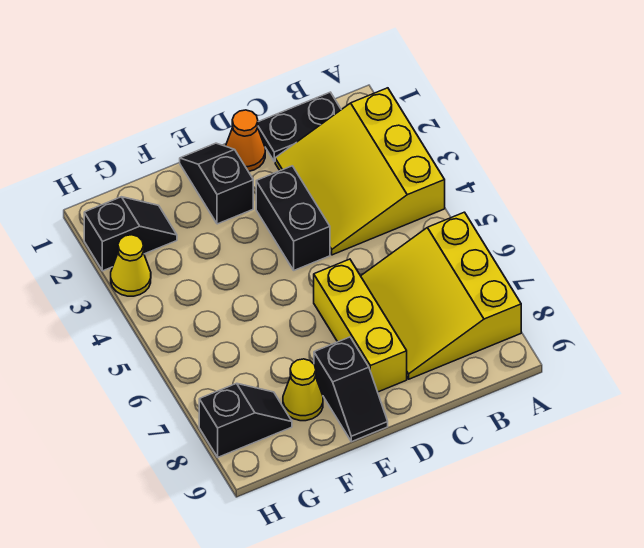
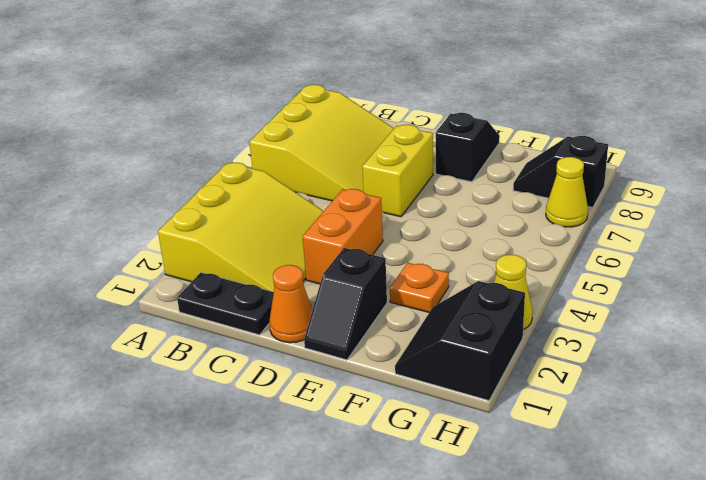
black 1x2 brick [256,166,330,270] -> orange 1x2 brick [303,189,383,284]
yellow 1x3 brick [314,259,407,392] -> yellow 1x2 brick [362,125,433,217]
none -> orange 1x1 plate [390,263,449,312]
yellow 1x1 cone [283,359,323,421] -> yellow 1x1 cone moved to [546,157,588,227]
black 1x2 slope [84,197,177,271] -> black 2x2 slope [395,281,525,401]

